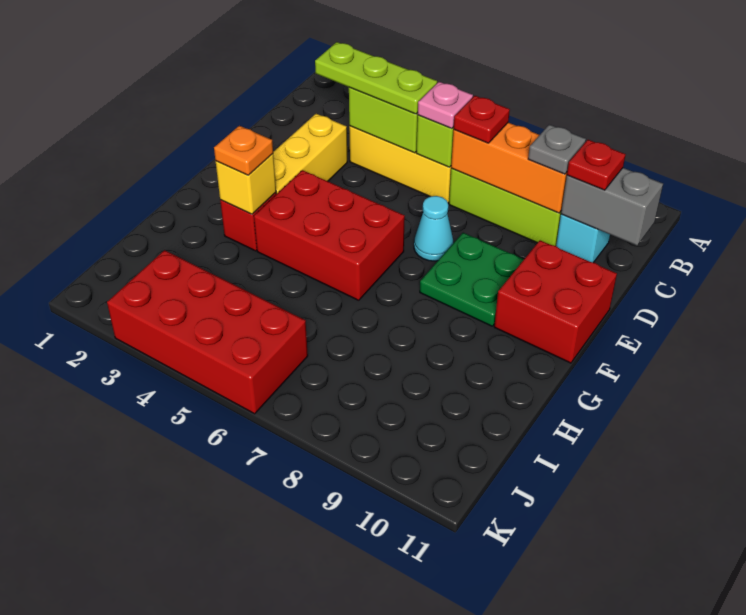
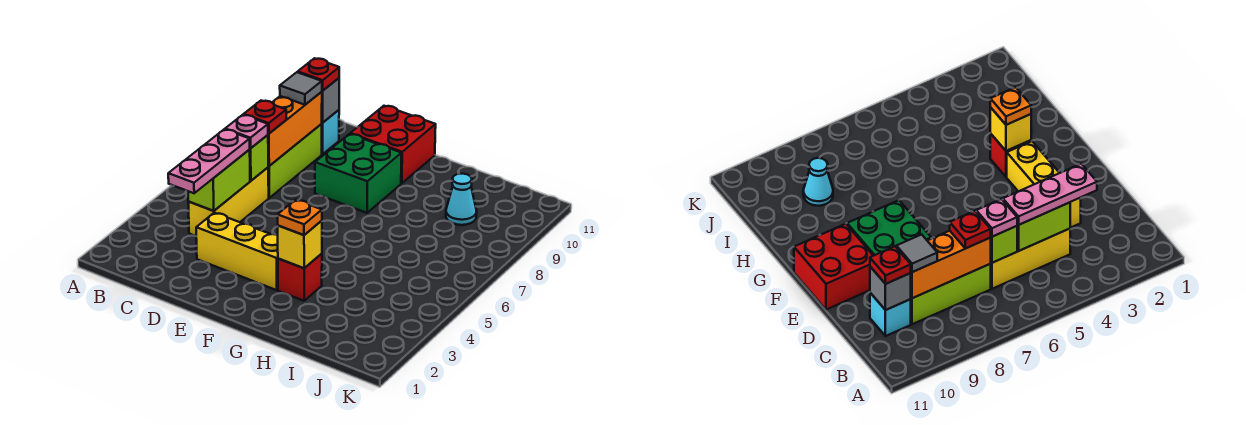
lime 1x3 plate [315,42,437,114] -> pink 1x3 plate [168,129,250,193]
grey 1x1 plate [528,125,586,174] -> grey 1x1 tile [280,72,322,105]
grey 1x2 brick [561,168,663,246] -> grey 1x1 brick [322,78,339,123]
cyan 1x1 cone [414,196,453,261] -> cyan 1x1 cone moved to [446,174,477,225]
green 2x2 plate [420,233,524,326] -> green 2x2 brick [315,134,402,213]
red 2x3 brick [254,170,405,300] -> none
red 2x4 brick [107,250,308,414] -> none

